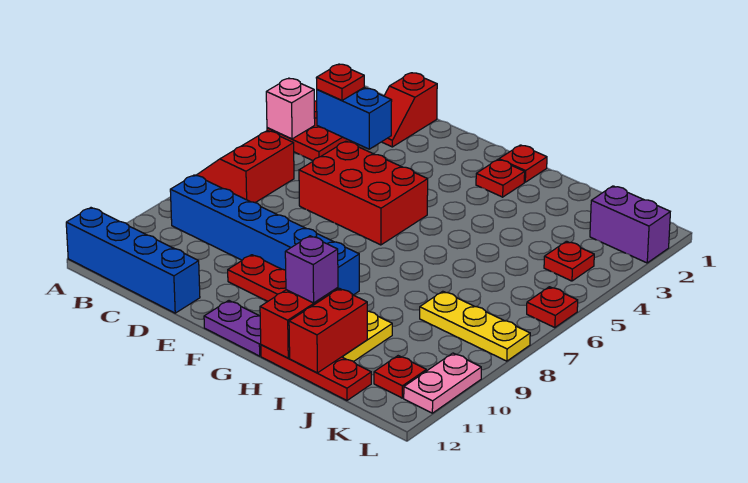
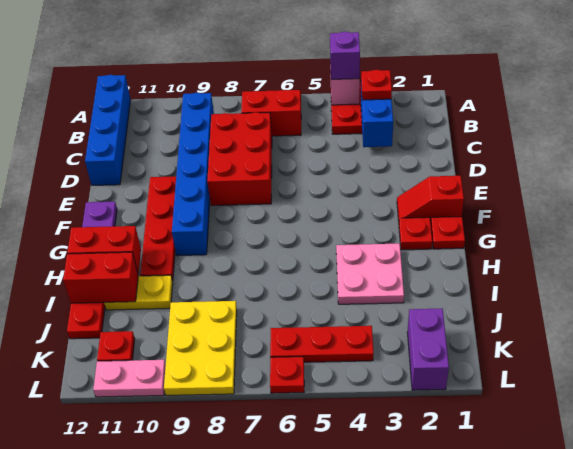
red 1x2 slope [382,73,437,147] -> red 1x2 slope moved to [397,176,464,224]
red 2x3 brick [299,141,428,245] -> red 2x3 brick moved to [207,112,272,206]
none -> pink 2x2 plate [336,243,404,304]
purple 1x1 brick [285,236,338,303] -> purple 1x1 brick moved to [330,32,360,79]
yellow 1x3 plate [420,291,530,361] -> yellow 2x3 plate [164,301,237,395]
red 1x1 plate [544,241,594,281] -> red 1x3 plate [270,326,373,362]

